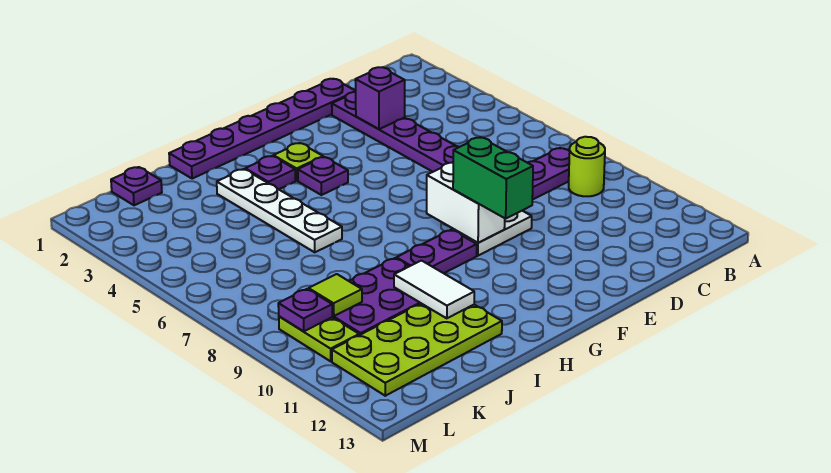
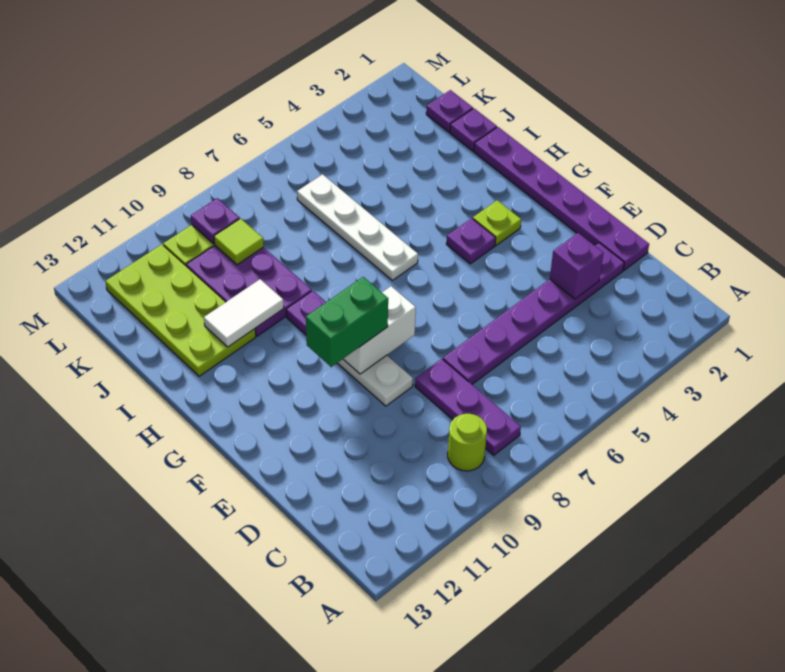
purple 1x1 plate [245,156,296,189] -> purple 1x1 plate moved to [450,109,497,151]
white 1x4 plate [217,169,342,252] -> white 1x4 plate turned to [297,174,418,280]

